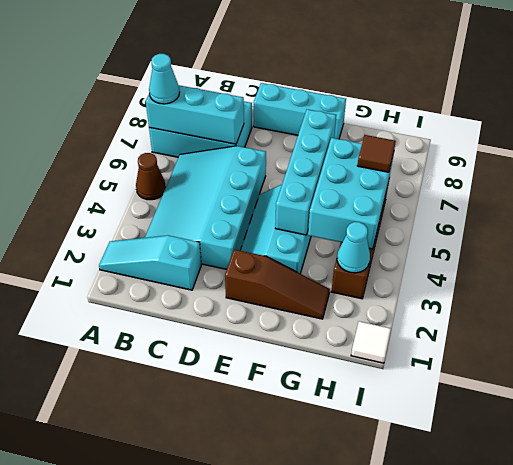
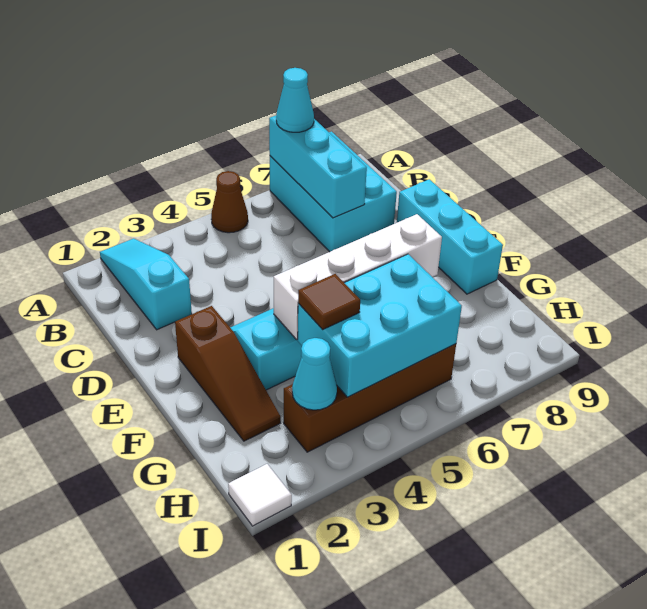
cyan 3x4 slope [145,146,266,269] -> none
cyan 1x4 brick [275,109,336,235] -> white 1x4 brick [274,214,442,339]
brown 1x1 tile [357,135,396,172] -> brown 1x1 tile moved to [298,274,360,330]

